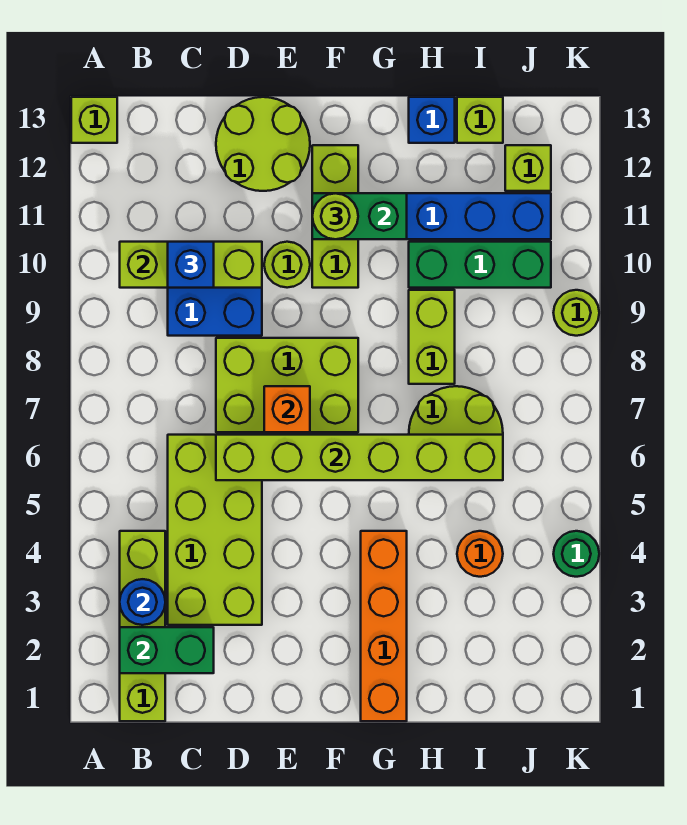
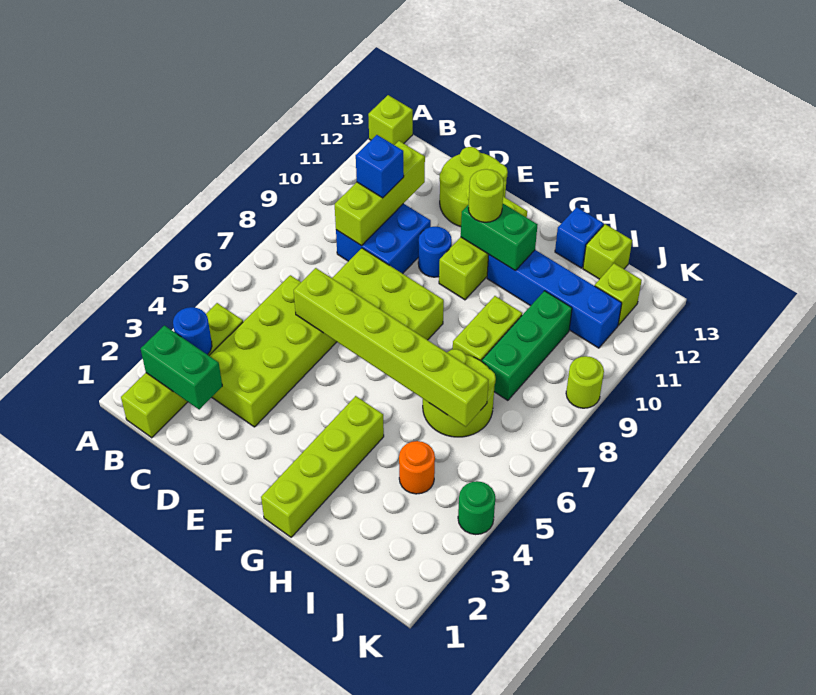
lime 1x3 brick [120,242,262,288] -> lime 1x3 brick turned to [335,141,425,246]
orange 1x1 brick [264,386,310,432] -> none
lime 1x1 round brick [264,242,310,288] -> blue 1x1 round brick [418,227,452,277]
orange 1x4 brick [361,531,407,721] -> lime 1x4 brick [261,396,384,537]
green 1x3 brick [409,242,551,288] -> green 1x3 brick turned to [482,291,572,400]

